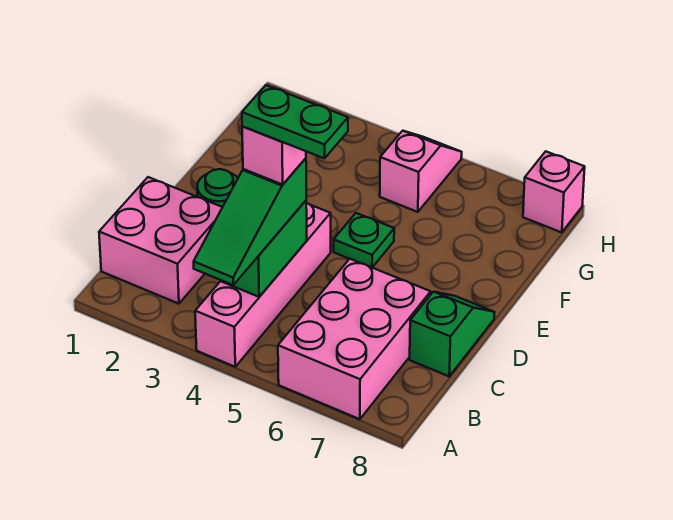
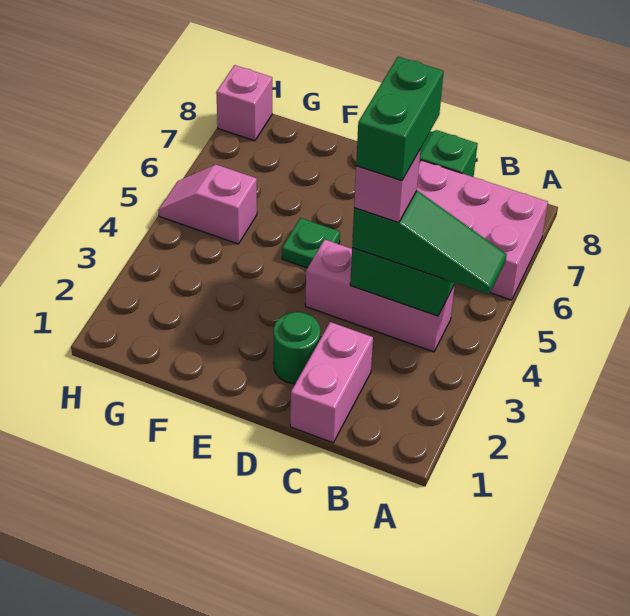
pink 1x4 brick [195,203,331,367] -> pink 1x3 brick [305,239,455,352]
pink 2x2 brick [99,177,222,304] -> pink 1x2 brick [290,322,373,443]
green 1x2 plate [242,85,348,158] -> green 1x2 brick [356,57,444,181]

